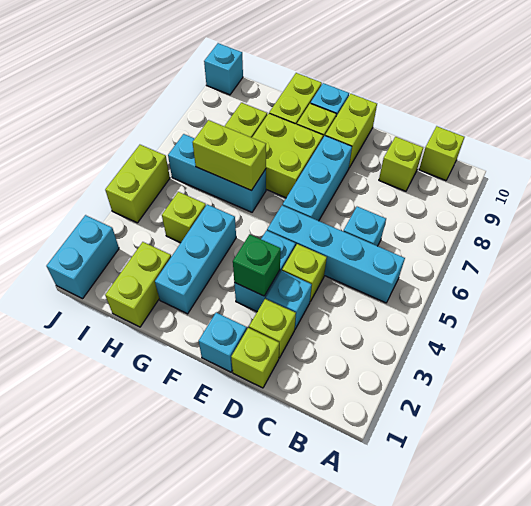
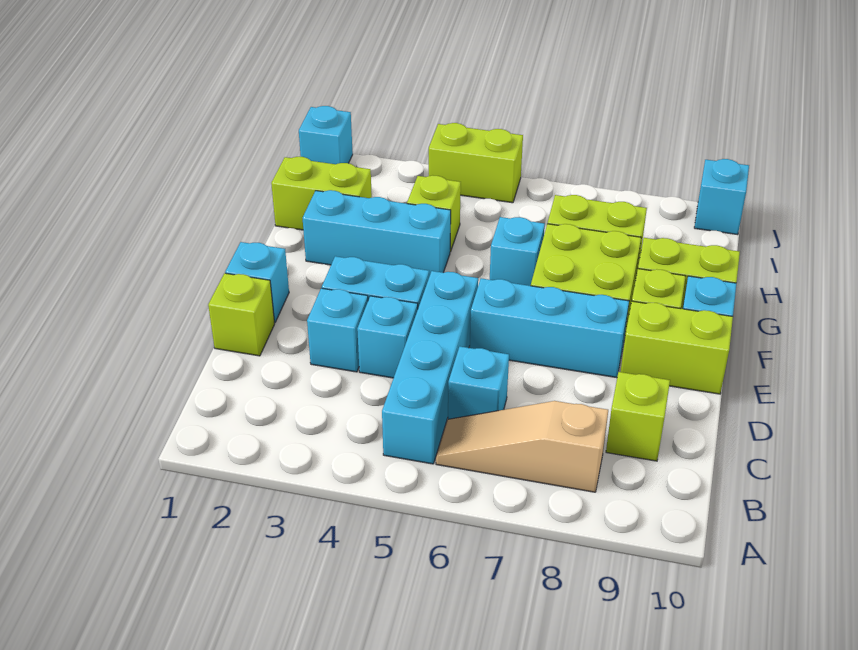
none -> tan 1x3 slope [436,401,608,492]
lime 1x1 brick [419,126,464,180] -> none
lime 1x1 brick [249,299,296,358] -> none
lime 1x1 brick [282,244,327,301] -> cyan 1x1 brick [357,296,418,378]
green 1x1 brick [233,234,281,296] -> none
cyan 1x3 brick [168,134,266,212] -> cyan 1x1 brick [490,217,545,286]
lime 1x2 brick [192,120,266,191] -> none
cyan 1x2 brick [47,215,119,299] -> cyan 1x1 brick [299,106,353,164]

